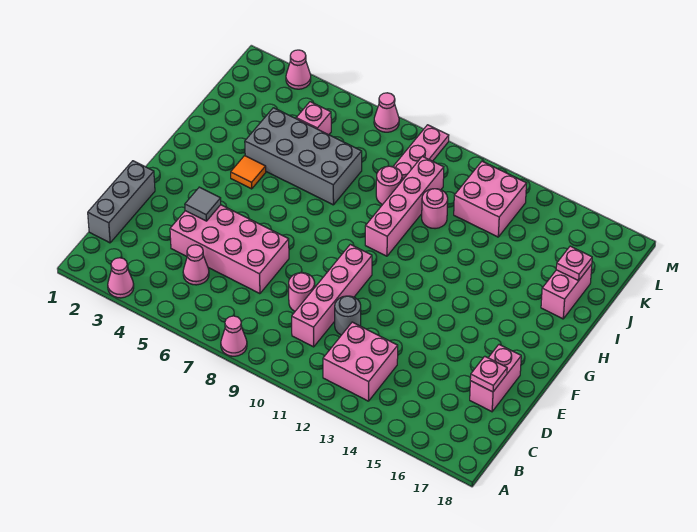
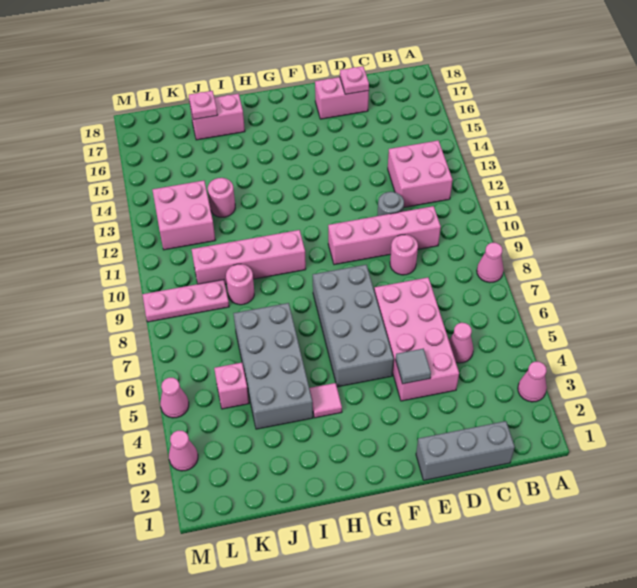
none -> grey 2x4 brick [313,265,394,387]
orange 1x1 tile [231,156,266,189] -> pink 1x1 tile [309,383,342,418]
pink 1x1 round brick [422,189,448,229] -> pink 1x1 round brick moved to [208,178,235,217]
pink 1x1 cone [374,93,399,132] -> pink 1x1 cone moved to [160,378,189,418]

